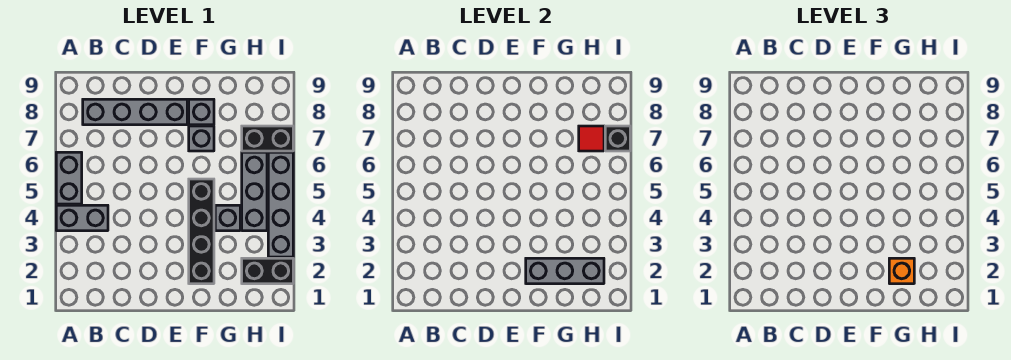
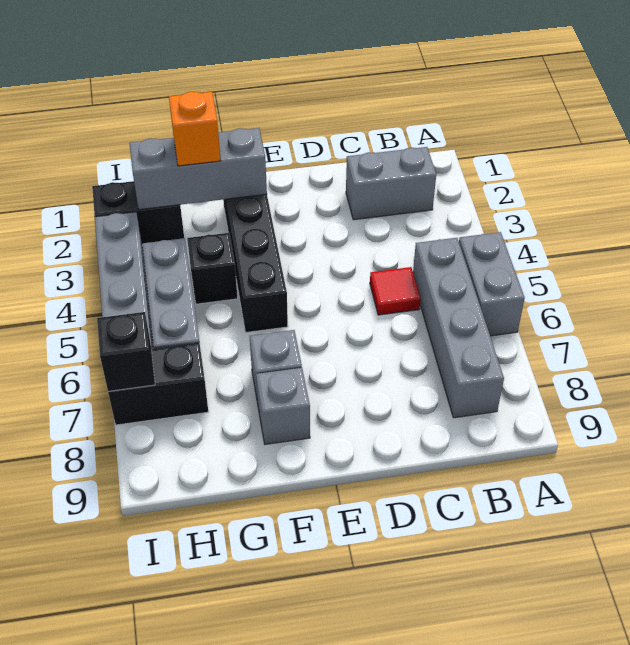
grey 1x2 brick [56,205,108,231] -> grey 1x2 brick moved to [346,147,436,220]
grey 1x4 brick [83,99,187,125] -> grey 1x4 brick turned to [413,238,504,418]
grey 1x1 brick [215,205,240,231] -> black 1x1 brick [187,233,237,304]
red 1x1 tile [579,126,604,151] -> red 1x1 tile moved to [370,267,421,315]

